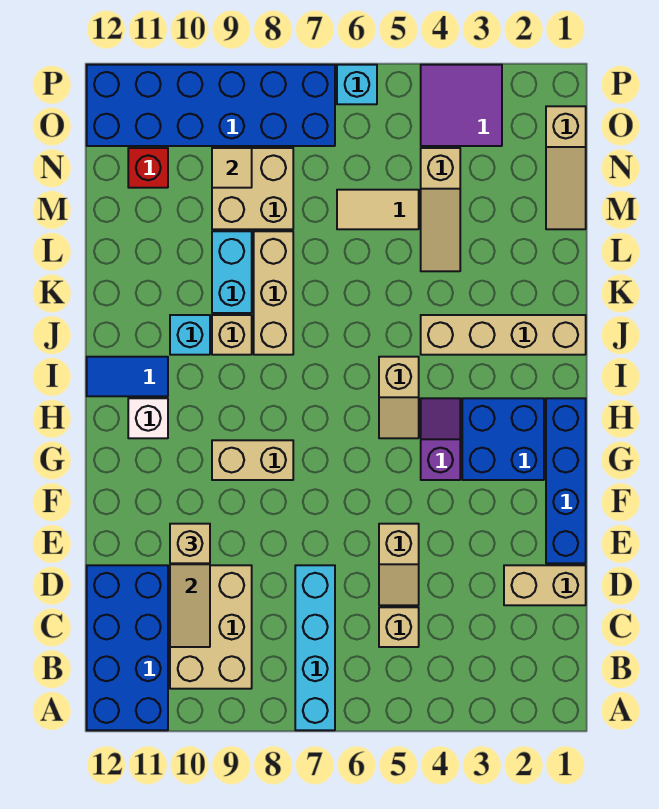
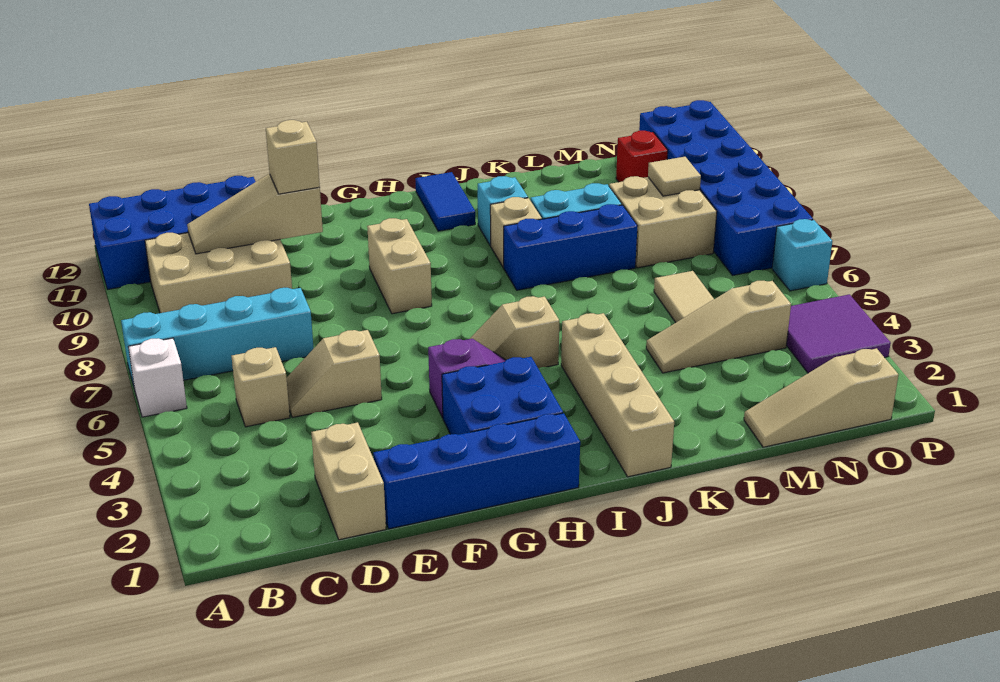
white 1x1 brick [128,398,168,438] -> white 1x1 brick moved to [128,338,187,417]
tan 1x3 brick [254,231,293,355] -> blue 1x3 brick [504,204,637,290]

